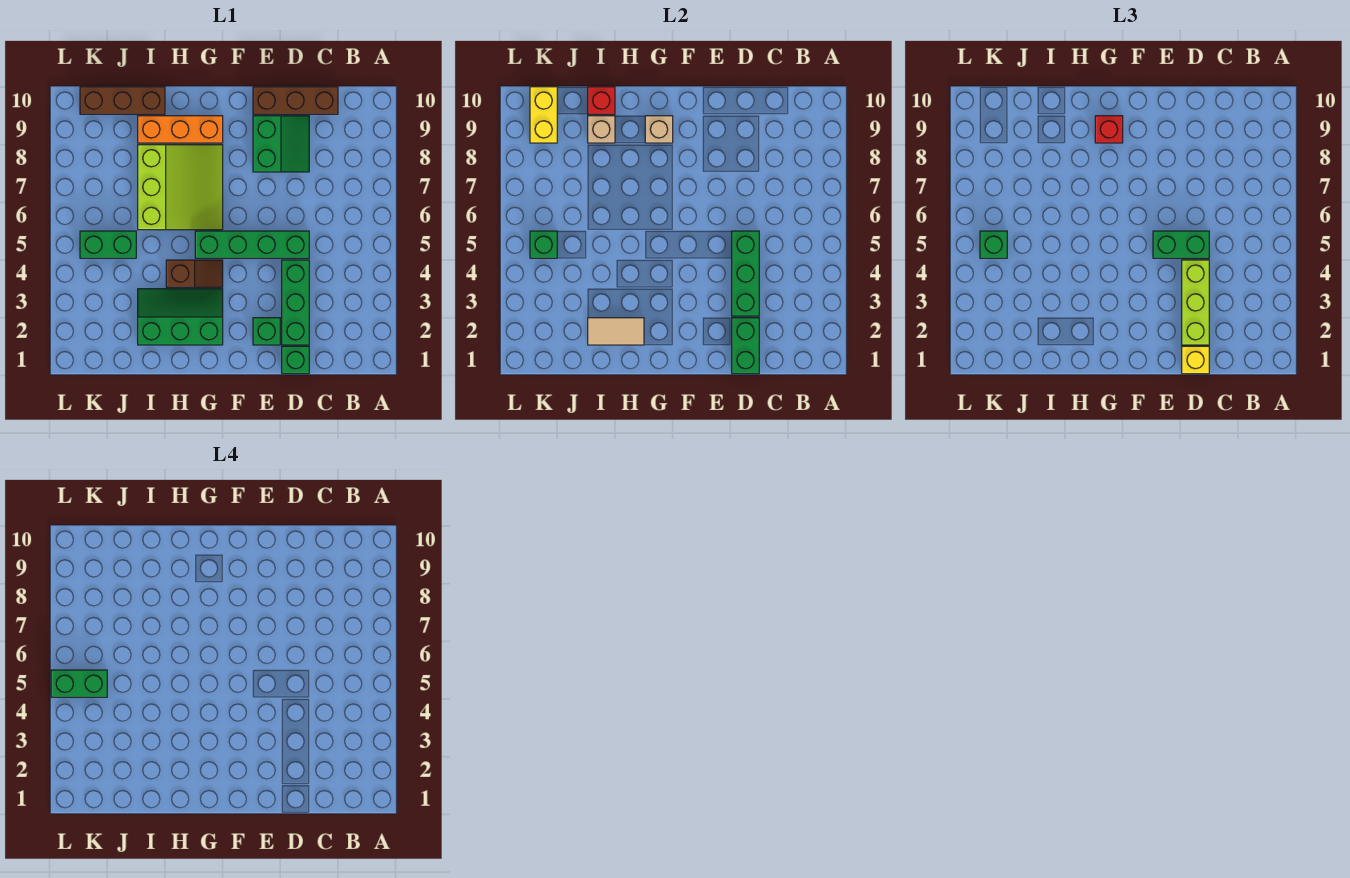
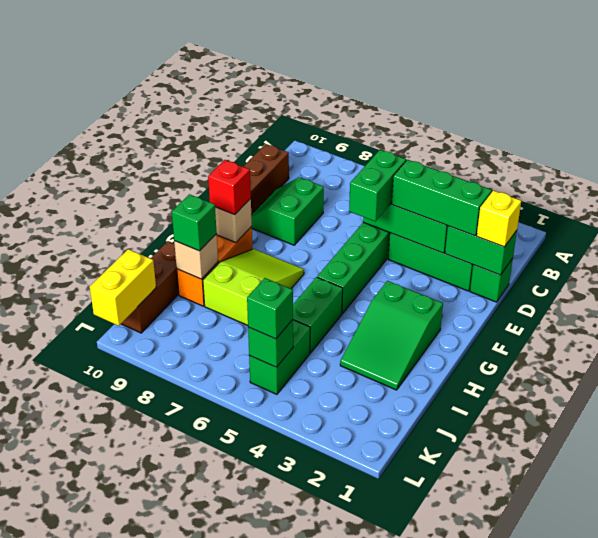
lime 1x3 brick [1182,260,1209,345] -> green 1x3 brick [392,160,492,236]
green 2x2 slope [253,116,309,172] -> green 2x2 slope turned to [251,177,324,245]
green 1x1 brick [253,318,280,345] -> green 1x1 brick moved to [172,194,217,251]
green 2x3 slope [138,289,223,345] -> green 2x3 slope turned to [340,281,443,390]
brown 1x2 slope [166,260,223,287] -> none
lime 3x3 slope [138,145,223,230] -> lime 2x3 slope [203,249,304,325]
tan 1x2 tile [588,318,644,345] -> none
red 1x1 brick [588,87,615,114] -> none
green 1x2 brick [51,670,107,697] -> green 1x2 brick moved to [293,277,343,353]
yellow 1x2 brick [530,87,557,143] -> yellow 1x2 brick turned to [90,249,156,326]

